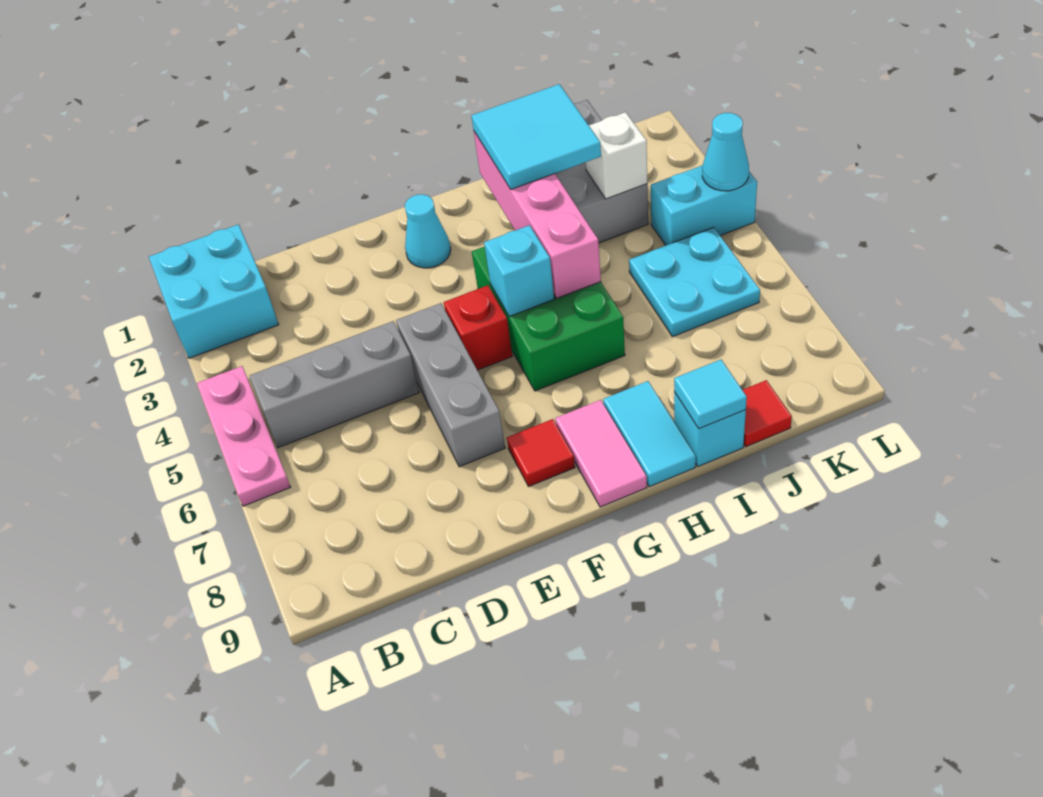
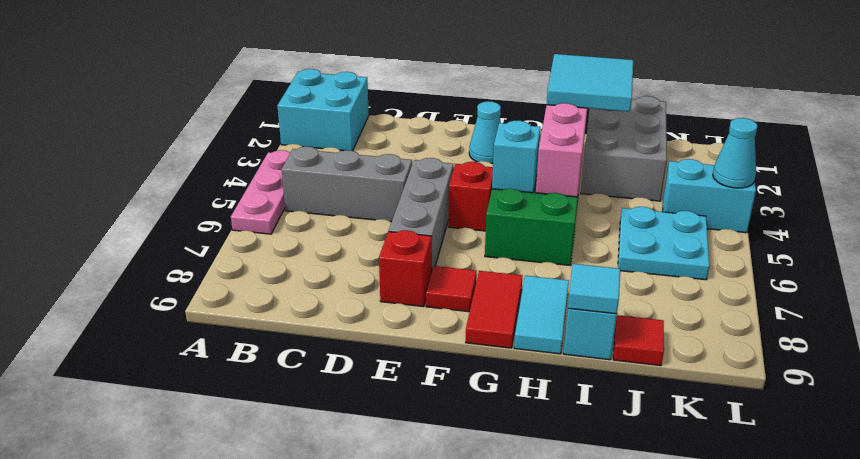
none -> red 1x1 brick [379,230,432,307]
pink 1x2 tile [555,400,647,507] -> red 1x2 tile [466,271,522,348]
white 1x1 brick [586,112,647,199] -> none

